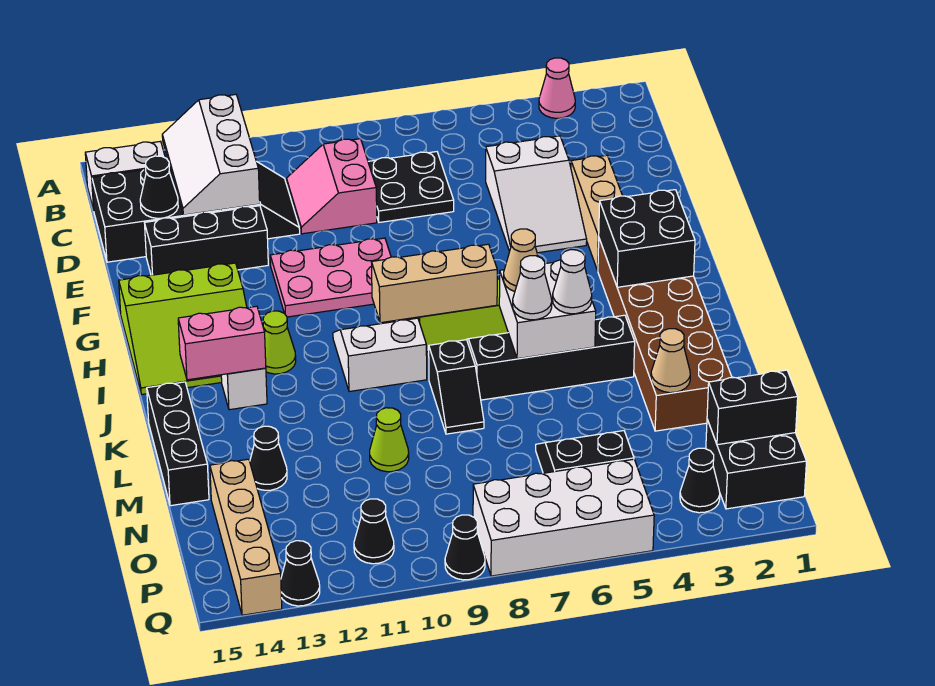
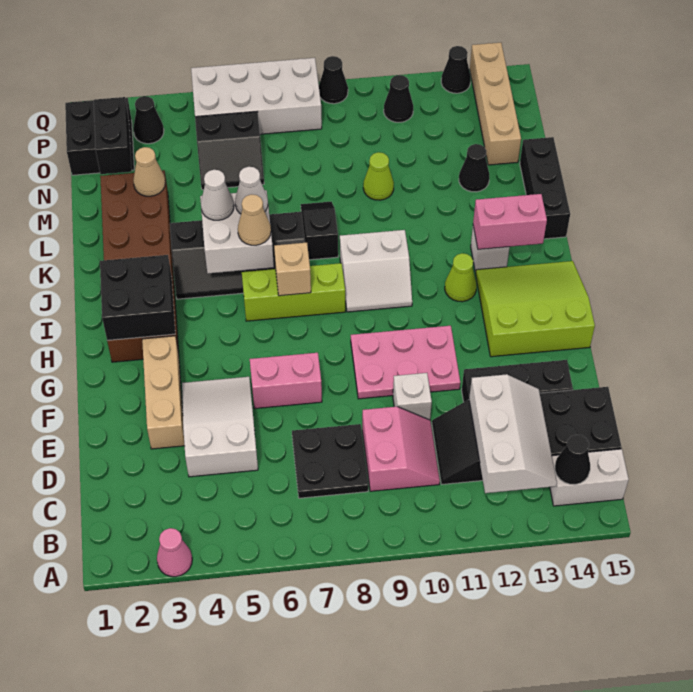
black 1x1 cone [140,156,178,218] -> black 1x1 cone moved to [555,435,590,485]
none -> white 1x1 brick [393,373,432,420]
none -> pink 1x2 brick [250,353,322,409]
tan 1x3 brick [372,244,497,323] -> tan 1x1 brick [274,243,311,296]
black 1x2 brick [707,370,798,445] -> black 1x2 brick turned to [94,97,132,174]

